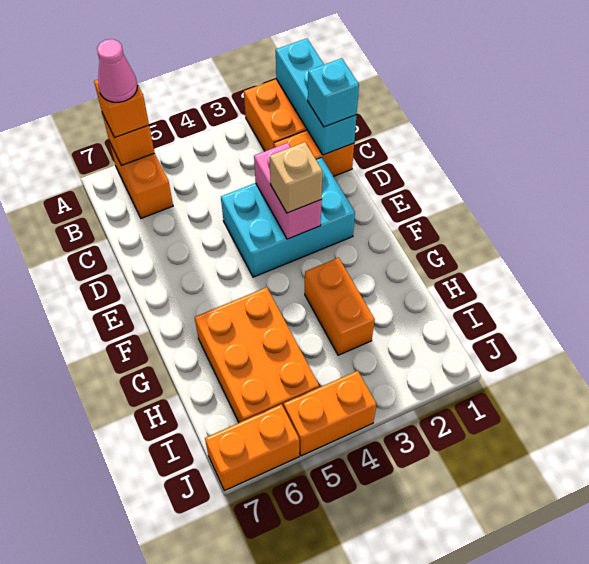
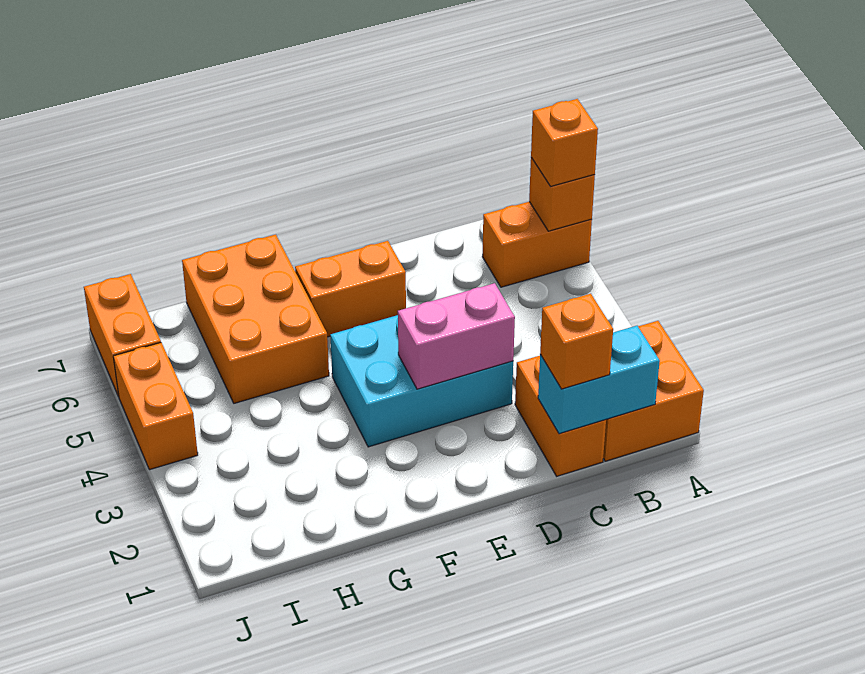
cyan 1x3 brick [276,38,357,155] -> cyan 1x2 brick [538,326,660,434]
pink 1x1 cone [97,39,137,102] -> none
cyan 1x1 brick [308,58,359,127] -> orange 1x1 brick [540,294,613,389]
cyan 2x3 brick [221,158,355,277] -> cyan 2x3 brick turned to [330,315,513,447]
tan 1x1 brick [270,142,323,213] -> none
orange 1x2 brick [305,258,375,355] -> orange 1x2 brick moved to [295,241,406,337]
orange 2x3 brick [195,287,319,423] -> orange 2x3 brick turned to [182,235,329,403]

